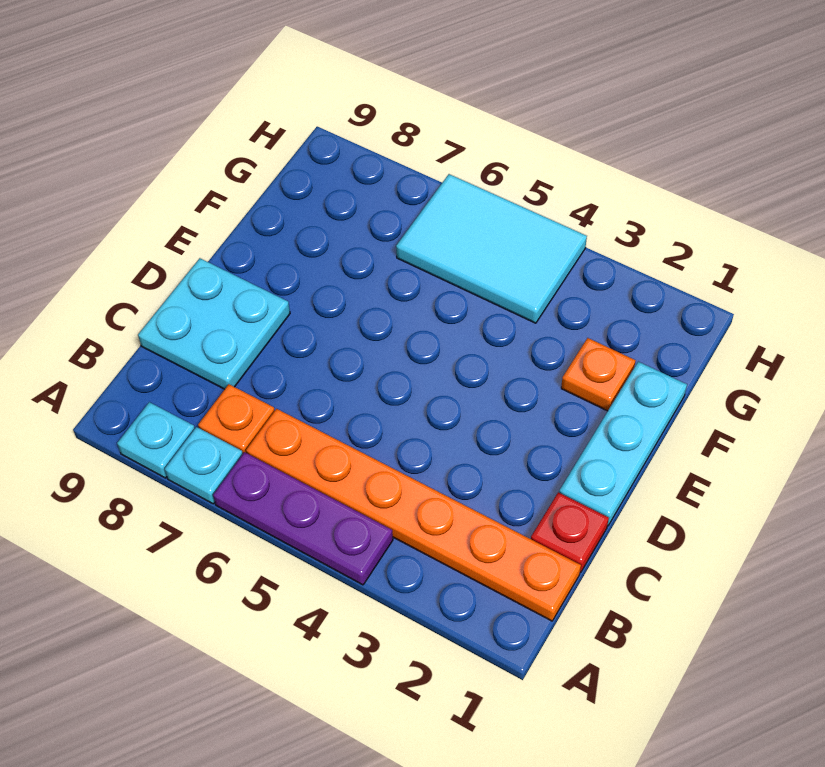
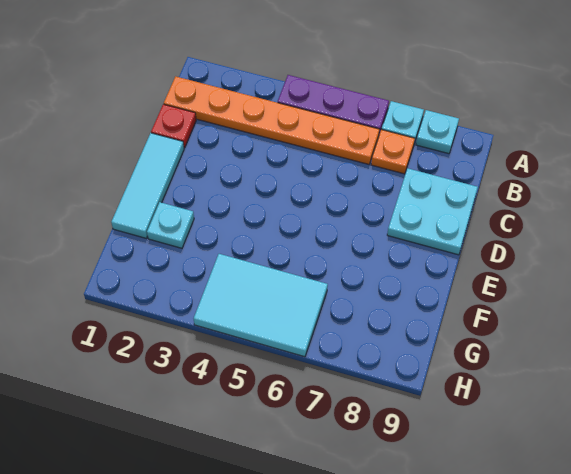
cyan 1x3 plate [559,362,687,525] -> cyan 1x3 tile [111,133,184,238]
orange 1x1 plate [561,338,636,411] -> cyan 1x1 plate [147,202,194,248]

